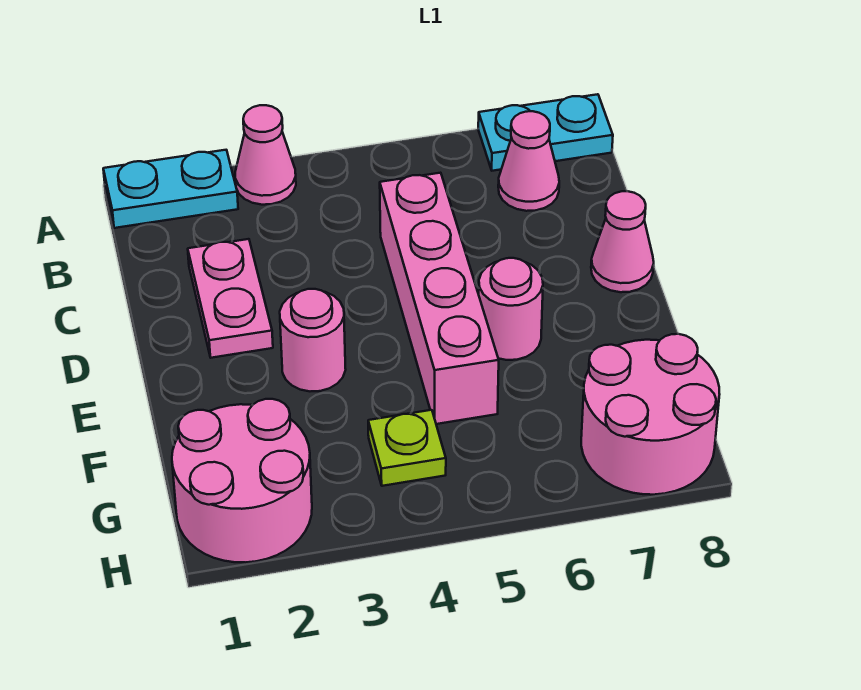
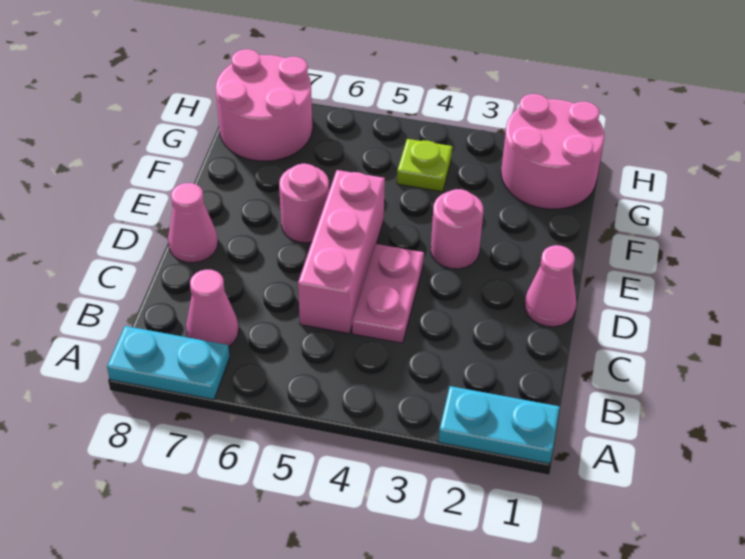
pink 1x1 cone [235,105,296,205] -> pink 1x1 cone moved to [525,245,576,327]
pink 1x2 plate [188,239,273,358] -> pink 1x2 plate moved to [352,244,424,343]
pink 1x4 brick [380,173,499,424] -> pink 1x3 brick [298,170,385,334]

